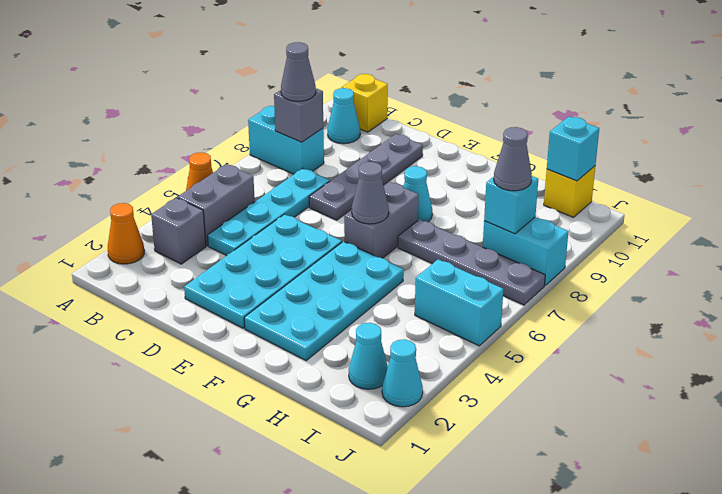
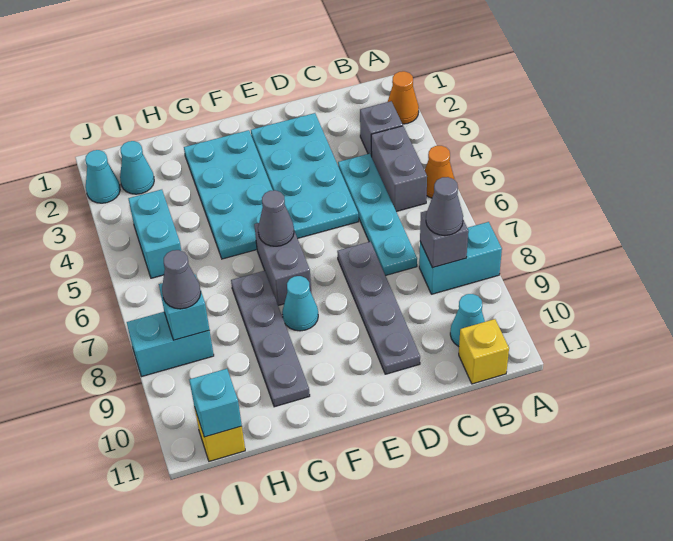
grey 1x4 plate [398,220,545,305] -> grey 1x4 plate turned to [231,271,310,407]
cyan 1x2 brick [415,259,503,346] -> cyan 1x2 brick turned to [128,190,181,278]

